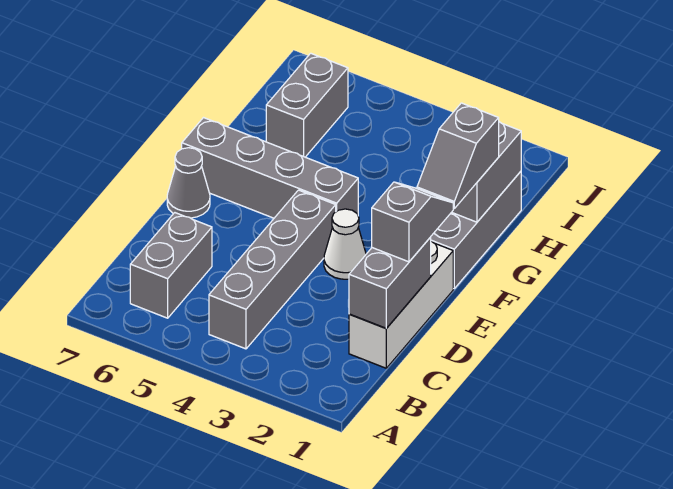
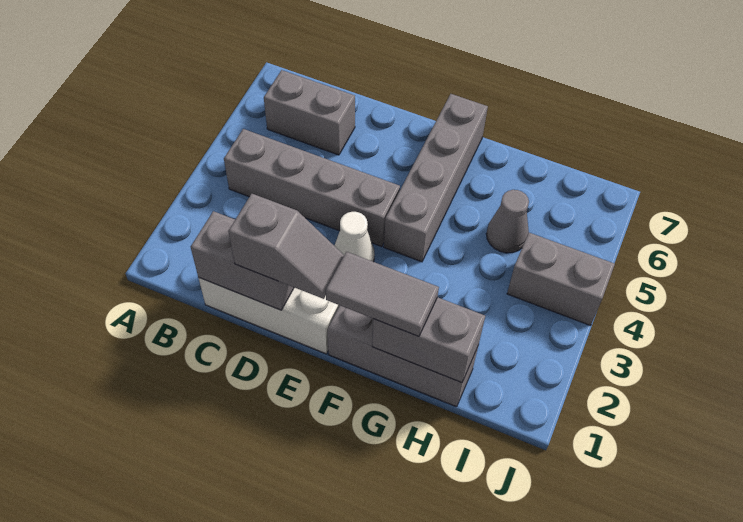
grey 1x1 cone [167,148,210,218] -> grey 1x1 cone moved to [486,190,529,253]
grey 1x2 slope [417,103,499,209] -> grey 1x2 tile [326,252,439,336]
grey 1x2 brick [266,53,348,157] -> grey 1x2 brick moved to [507,233,615,325]

